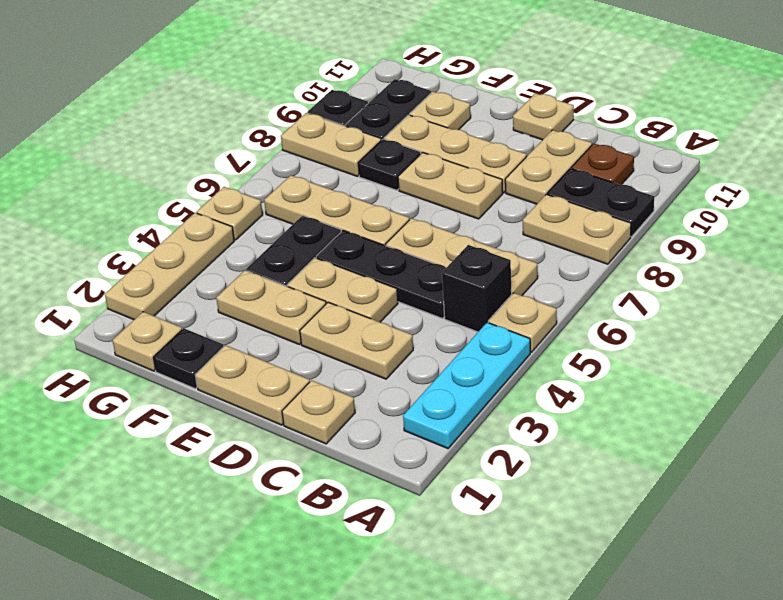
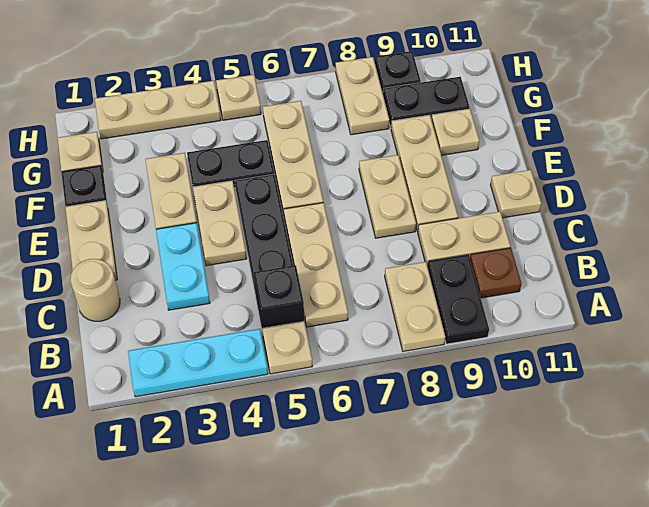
tan 1x1 plate [282,380,355,444] -> tan 1x1 round brick [70,259,120,321]
tan 1x2 plate [300,302,413,379] -> cyan 1x2 plate [156,223,210,310]
black 1x1 plate [358,139,421,190] -> none

